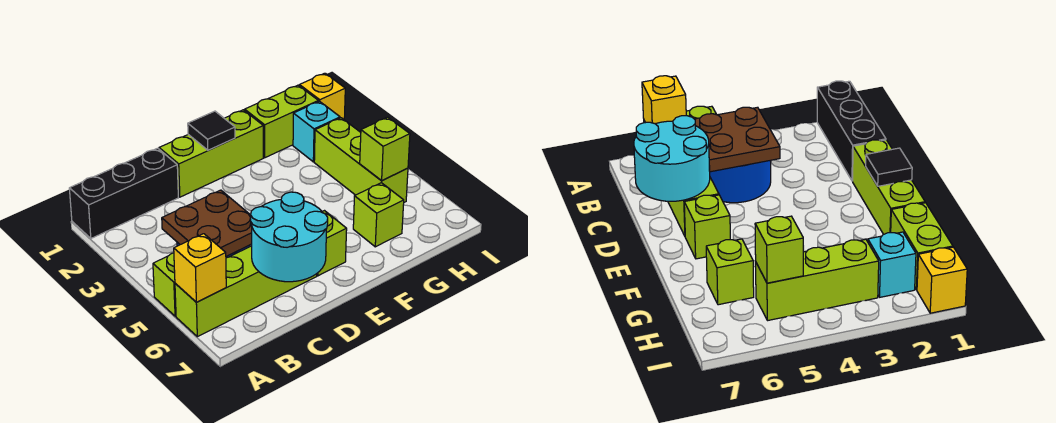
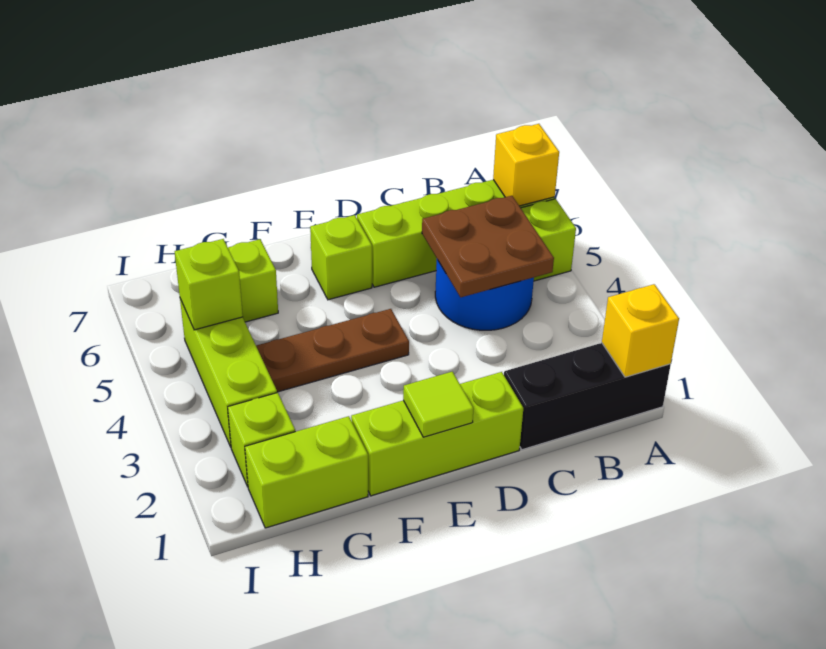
cyan 2x2 round brick [250,192,328,282] -> none
black 1x1 tile [188,111,235,150] -> lime 1x1 tile [403,372,474,437]
none -> brown 1x3 plate [256,309,409,392]
cyan 1x1 brick [293,101,340,162] -> lime 1x1 brick [228,393,295,487]
yellow 1x1 brick [299,73,345,119] -> yellow 1x1 brick moved to [602,284,679,377]

